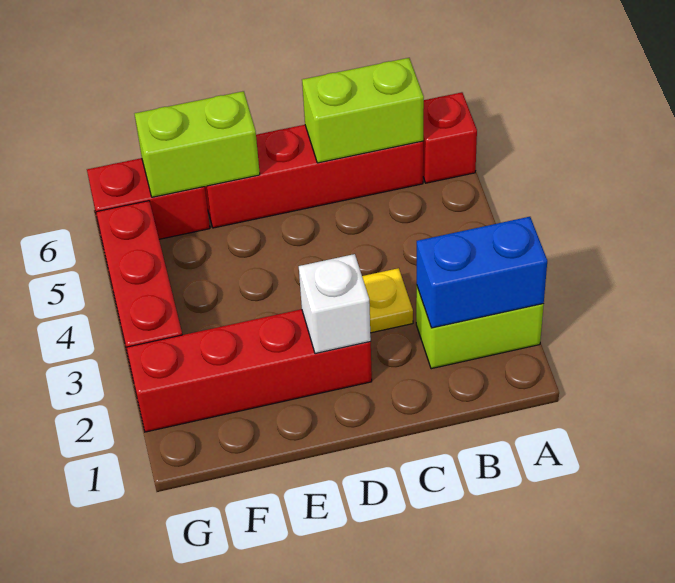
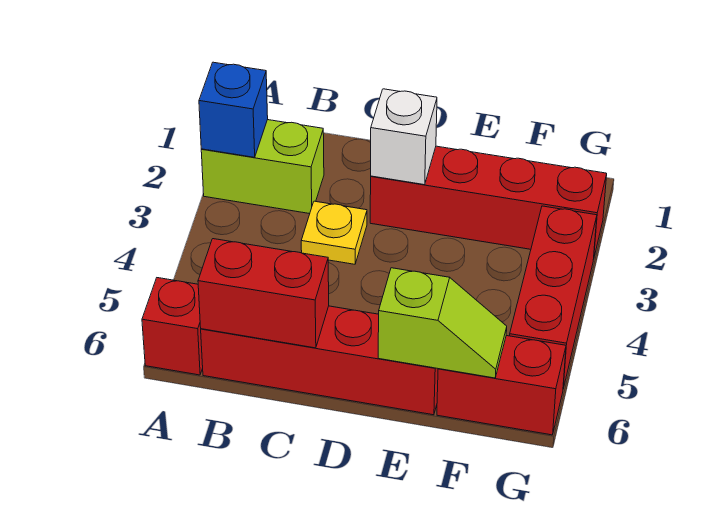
blue 1x2 brick [417,217,547,328] -> blue 1x1 brick [199,62,268,157]
lime 1x2 brick [302,58,424,163] -> red 1x2 brick [198,239,329,348]
lime 1x2 brick [135,91,260,197] -> lime 1x2 slope [378,268,507,378]

